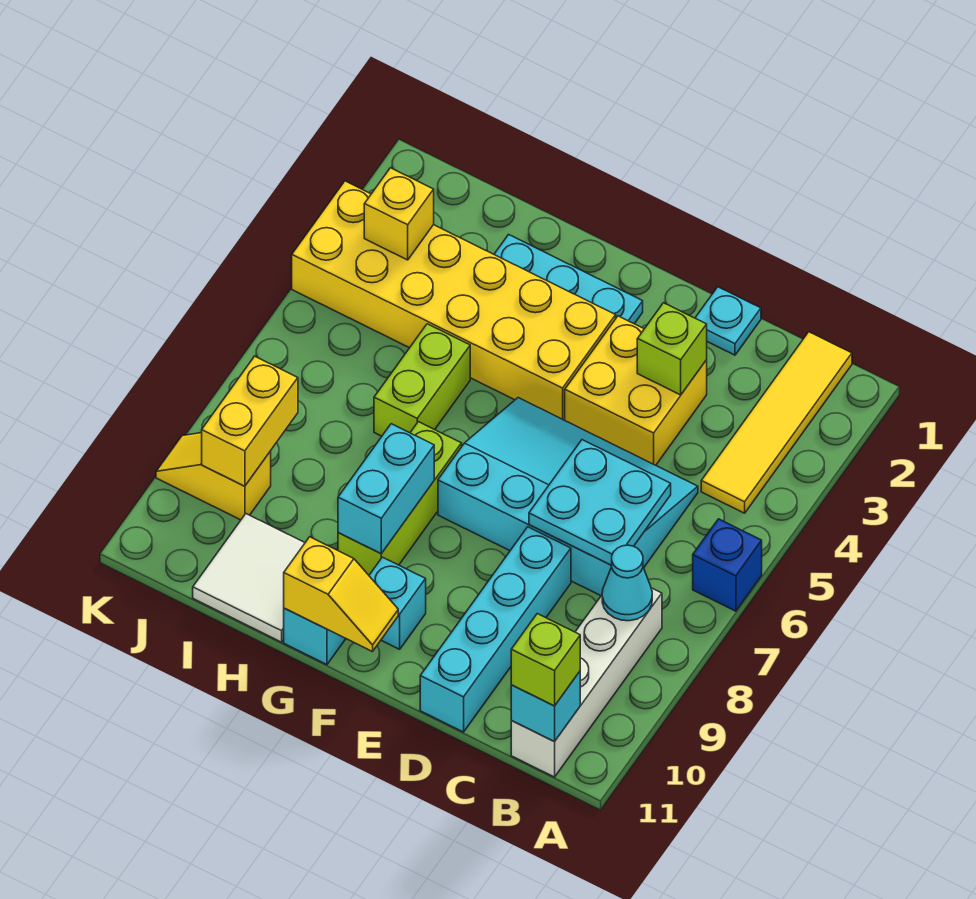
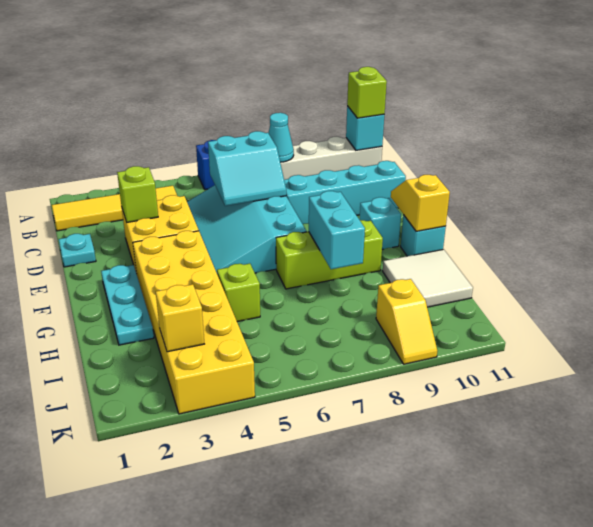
cyan 2x2 plate [529,440,671,565] -> cyan 2x2 slope [208,131,286,206]
cyan 1x2 brick [338,424,434,554] -> cyan 1x2 brick turned to [309,191,365,269]
lime 1x2 brick [374,324,470,436] -> lime 1x1 brick [217,264,260,322]
yellow 1x2 brick [202,356,298,486] -> none

